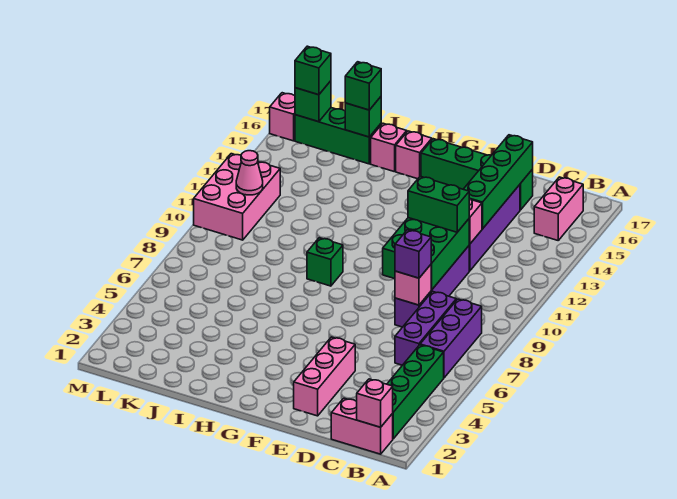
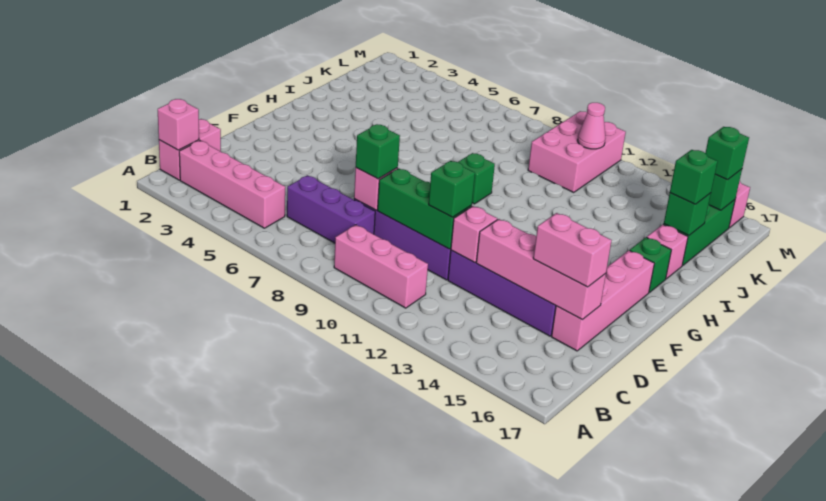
green 1x4 brick [387,345,444,439] -> pink 1x4 brick [179,141,285,228]
purple 1x3 brick [420,299,482,378] -> none
pink 1x2 brick [534,177,583,240] -> pink 1x2 brick moved to [533,213,612,287]
purple 1x1 brick [395,230,431,278] -> green 1x1 brick [356,125,400,179]
green 2x3 brick [383,218,469,290] -> green 1x3 brick [378,168,472,249]
green 1x2 brick [408,176,469,232] -> green 1x1 brick [429,161,475,217]
green 1x4 brick [463,135,533,229] -> pink 1x4 brick [476,219,606,319]
green 1x4 brick [421,139,533,210] -> pink 1x4 brick [551,250,654,351]
pink 1x3 brick [294,337,355,416] -> pink 1x3 brick moved to [334,225,428,308]
pink 1x1 brick [396,131,432,179] -> green 1x1 brick [630,237,671,293]
pink 2x3 brick [194,154,280,240] -> pink 2x3 brick turned to [528,111,626,192]

